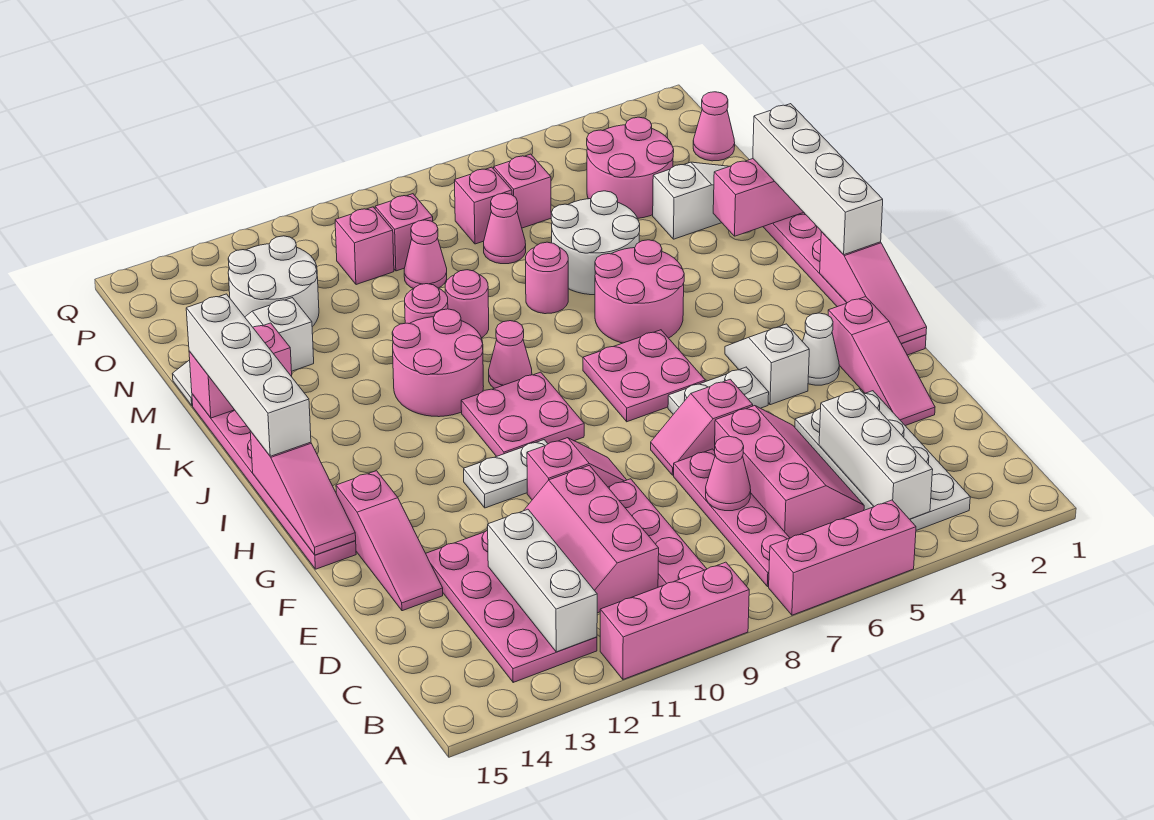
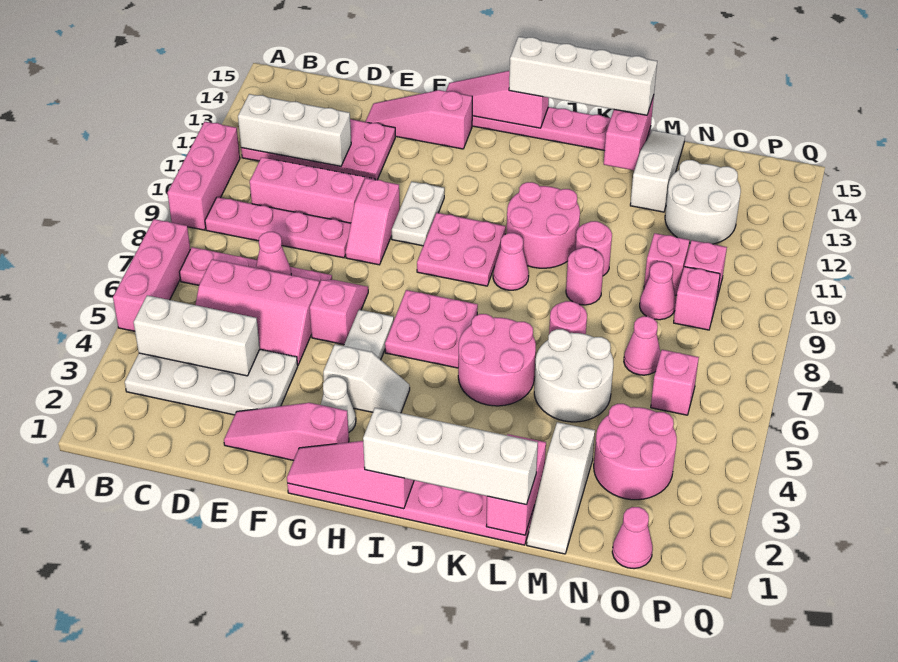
pink 1x1 brick [455,167,512,244] -> pink 1x1 brick moved to [644,233,689,295]

